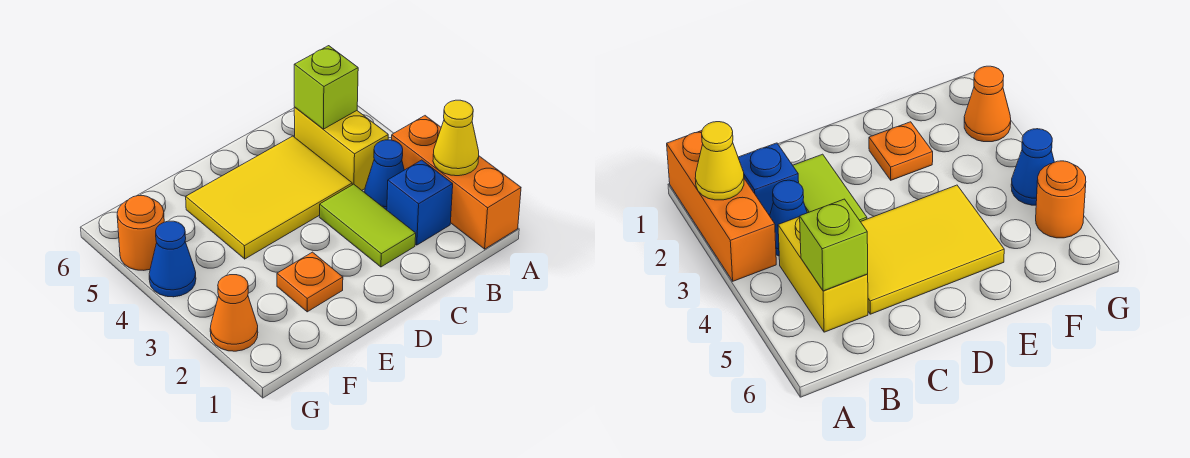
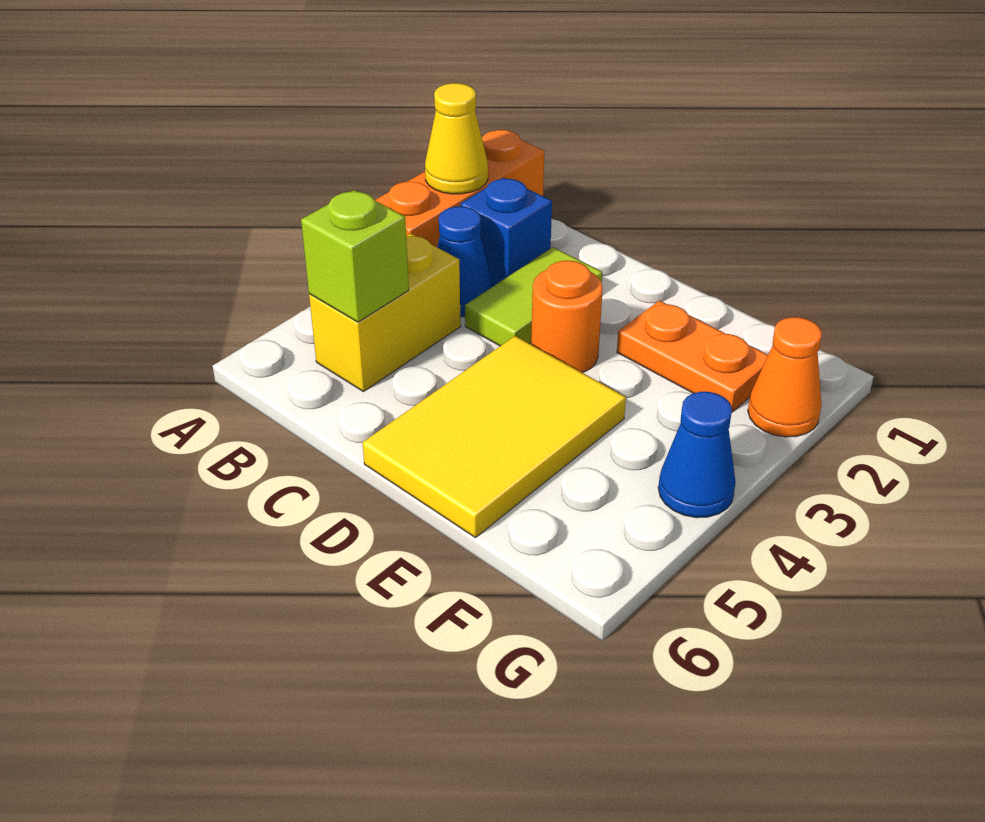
yellow 2x3 tile [186,136,352,259] -> yellow 2x3 tile turned to [363,336,626,538]
orange 1x1 plate [277,252,343,312] -> orange 1x2 plate [617,301,768,412]
orange 1x1 round brick [117,196,164,270] -> orange 1x1 round brick moved to [531,261,603,373]

